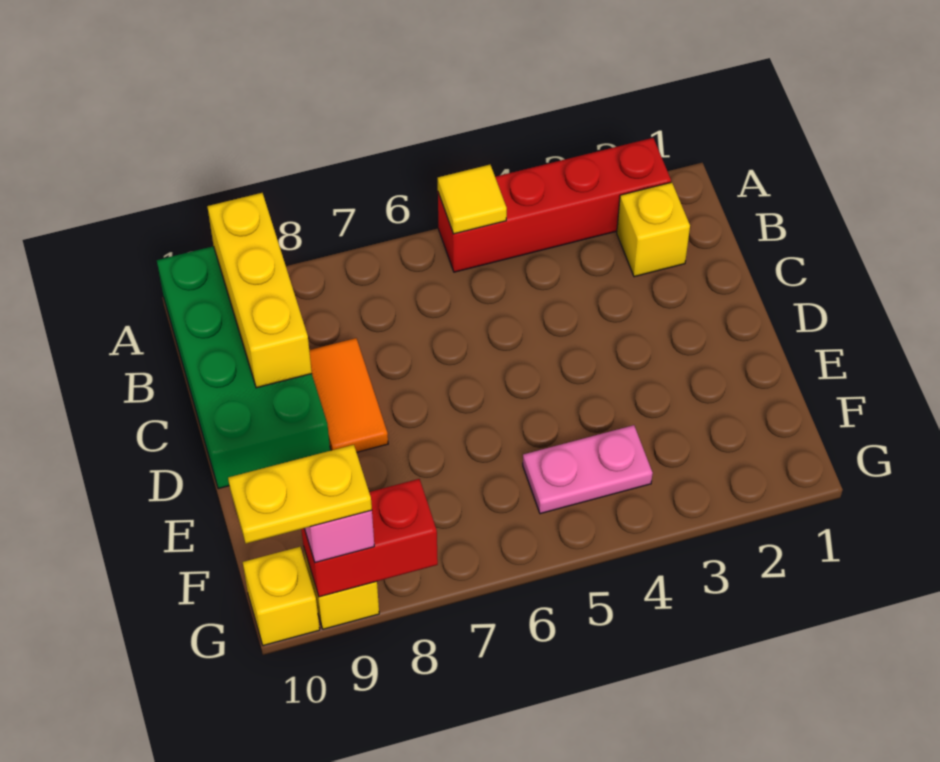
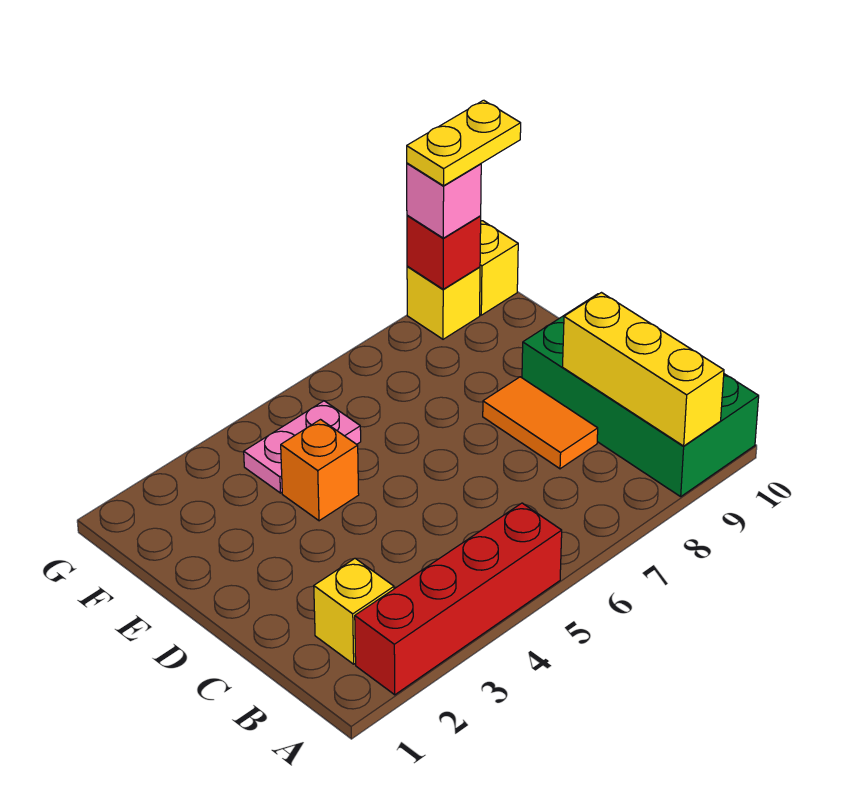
yellow 1x1 tile [438,165,507,234] -> none
none -> orange 1x1 brick [281,420,359,521]
red 1x2 brick [301,479,438,597] -> red 1x1 brick [407,215,481,289]

